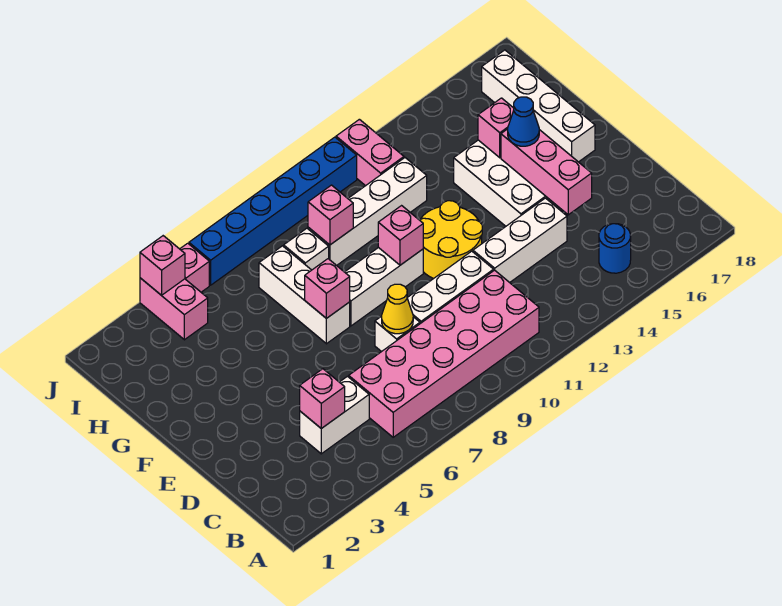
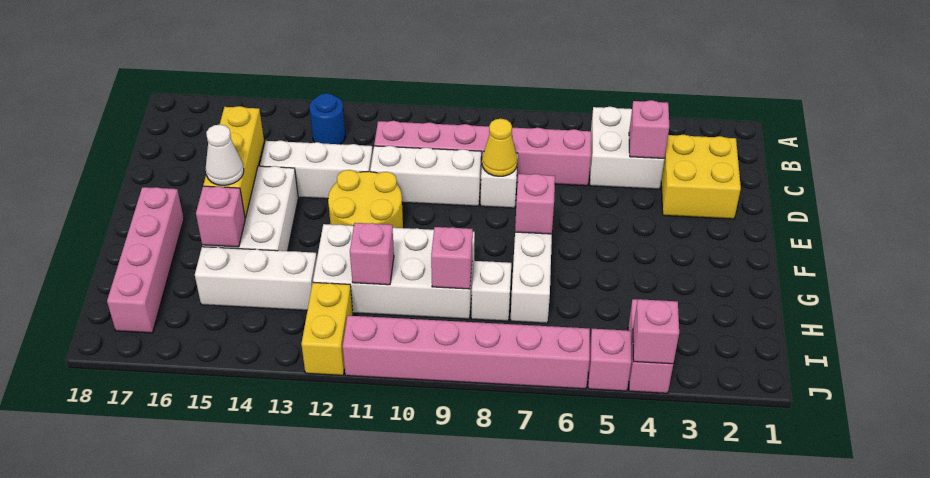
pink 2x6 brick [349,270,539,437] -> pink 1x6 brick [374,121,591,186]
blue 1x1 round brick [599,224,631,273] -> blue 1x1 round brick moved to [310,93,345,144]
none -> yellow 2x2 brick [661,134,741,219]
white 1x2 brick [300,376,369,454] -> white 2x2 brick [590,107,664,189]
pink 1x3 brick [501,129,592,215] -> yellow 1x3 brick [203,106,264,218]
white 1x3 brick [345,247,423,326] -> white 1x3 brick moved to [195,247,317,310]
pink 1x1 brick [378,206,423,265] -> pink 1x1 brick moved to [350,223,394,285]
blue 1x1 cone [508,97,539,146] -> white 1x1 cone [206,124,244,185]
white 1x4 brick [482,50,595,162] -> pink 1x4 brick [107,187,184,333]
white 1x4 brick [308,158,427,265] -> white 2x4 brick [313,224,475,319]
pink 1x2 brick [336,119,404,186] -> yellow 1x2 brick [301,282,353,375]
blue 1x6 brick [189,137,357,285] -> pink 1x6 brick [343,316,590,389]

